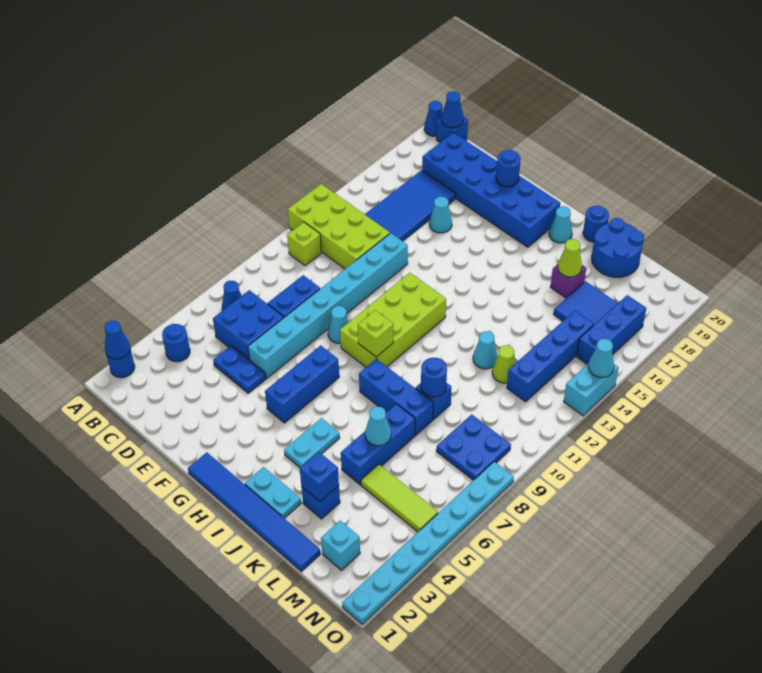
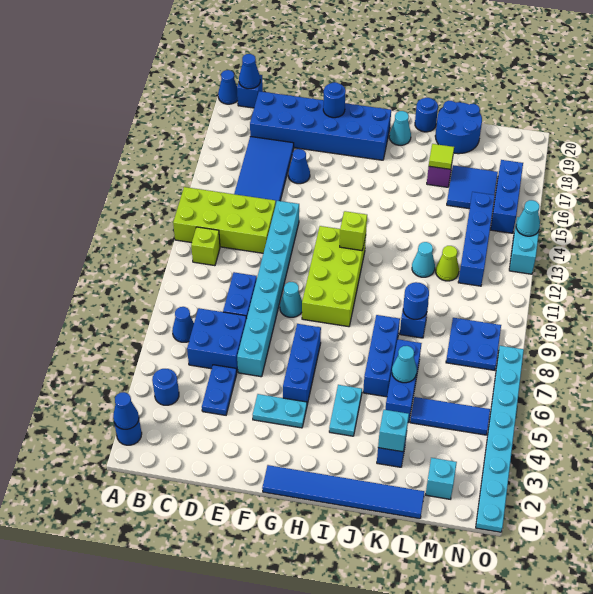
blue 1x2 plate [213,346,266,393] -> blue 1x2 plate turned to [202,365,237,415]
cyan 1x1 cone [429,197,452,233] -> blue 1x1 cone [288,149,310,184]
lime 1x1 brick [358,310,394,357] -> lime 1x1 brick moved to [340,211,367,251]
cyan 1x2 plate [245,467,301,518] -> cyan 1x2 plate moved to [253,394,307,428]
blue 1x3 brick [359,359,433,435] -> blue 1x3 brick turned to [363,315,400,397]
blue 1x1 brick [300,452,339,502] -> cyan 1x1 brick [378,410,409,452]
lime 1x1 cone [558,239,582,277] -> lime 1x1 tile [429,144,454,169]
lime 1x3 tile [361,464,438,532] -> blue 1x3 tile [410,397,490,435]

